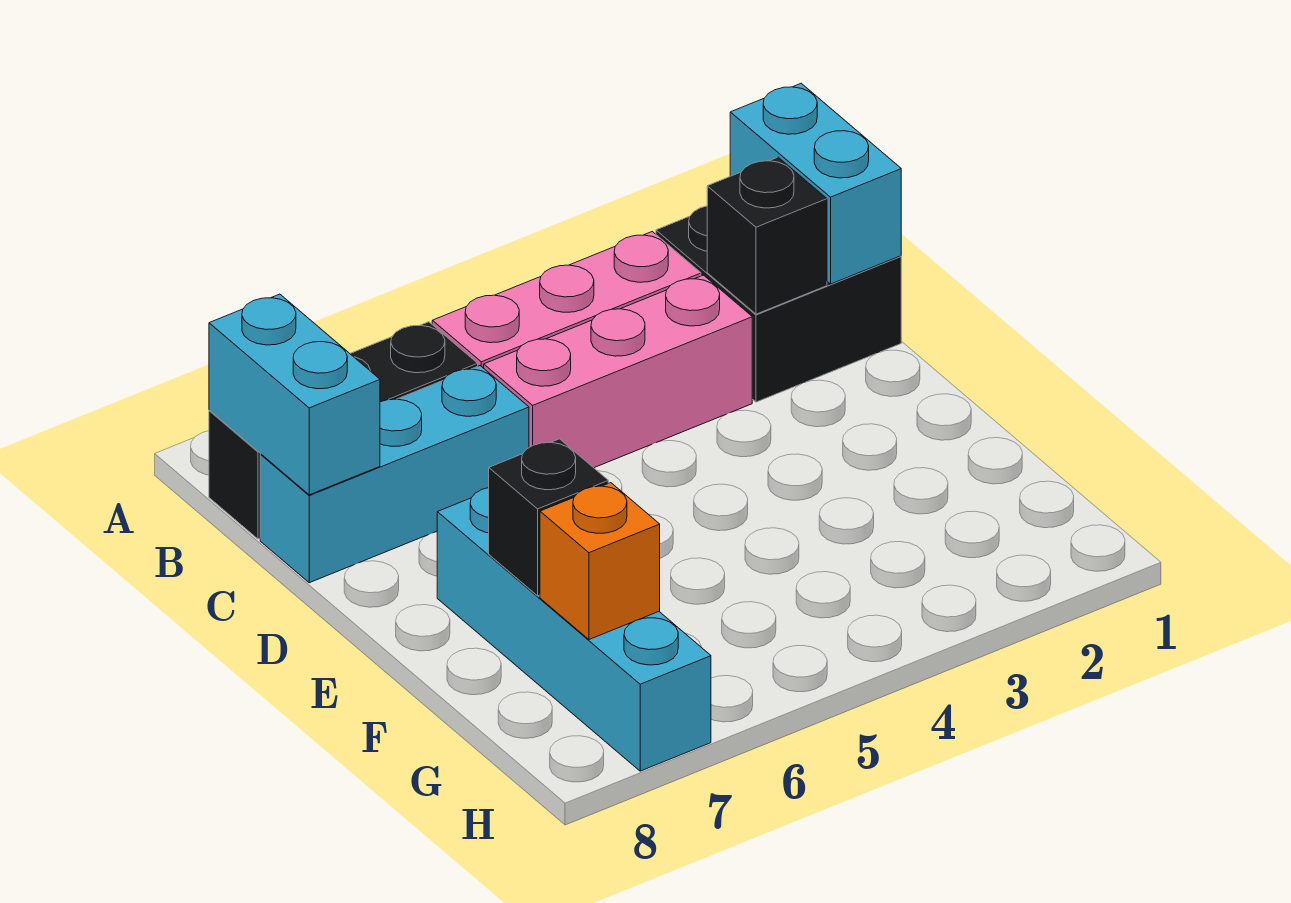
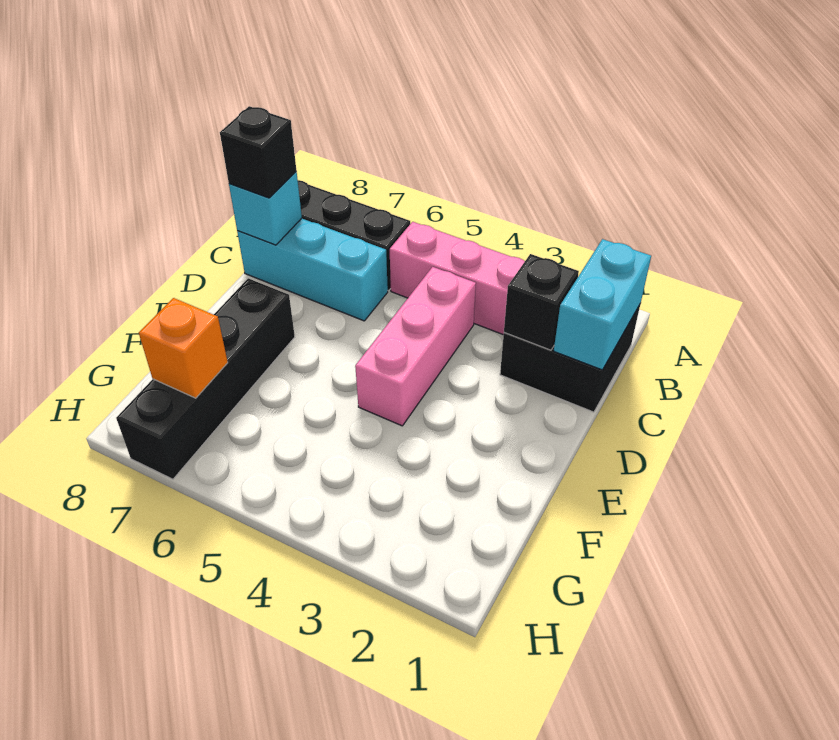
cyan 1x2 brick [209,294,380,495] -> cyan 1x1 brick [229,172,302,245]
pink 1x3 brick [484,275,752,468] -> pink 1x3 brick turned to [355,267,476,426]
cyan 1x4 brick [437,488,711,771] -> black 1x4 brick [116,278,295,479]
black 1x1 brick [489,439,608,596] -> black 1x1 brick moved to [220,106,297,198]

